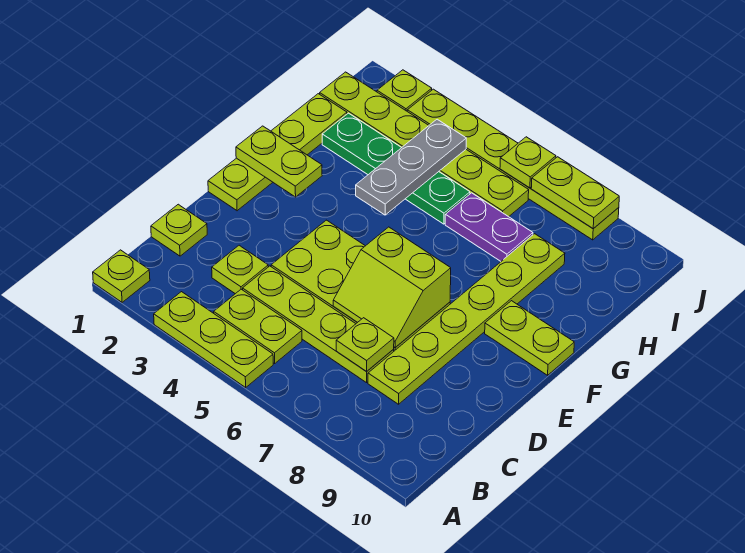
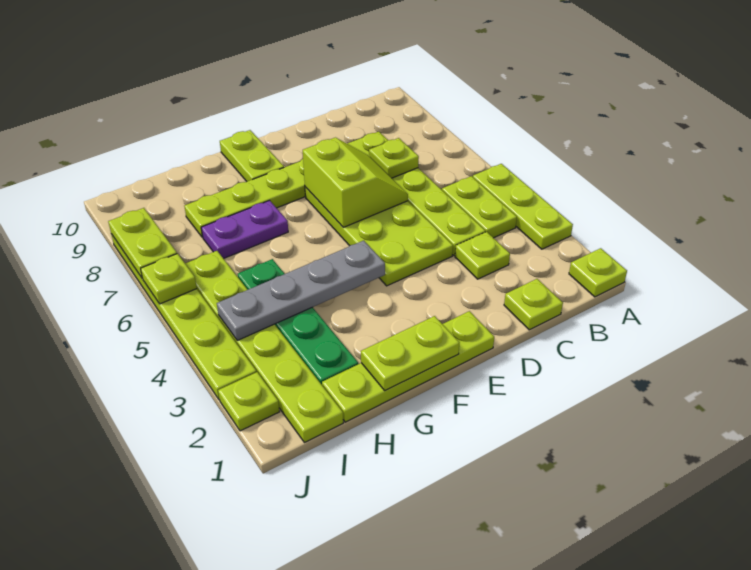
lime 1x2 plate [236,126,322,197] -> lime 1x2 plate turned to [361,316,459,391]
grey 1x3 plate [356,119,466,215] -> grey 1x4 plate [217,241,385,340]
purple 1x2 plate [445,193,533,261] -> purple 1x2 plate turned to [201,200,288,259]

